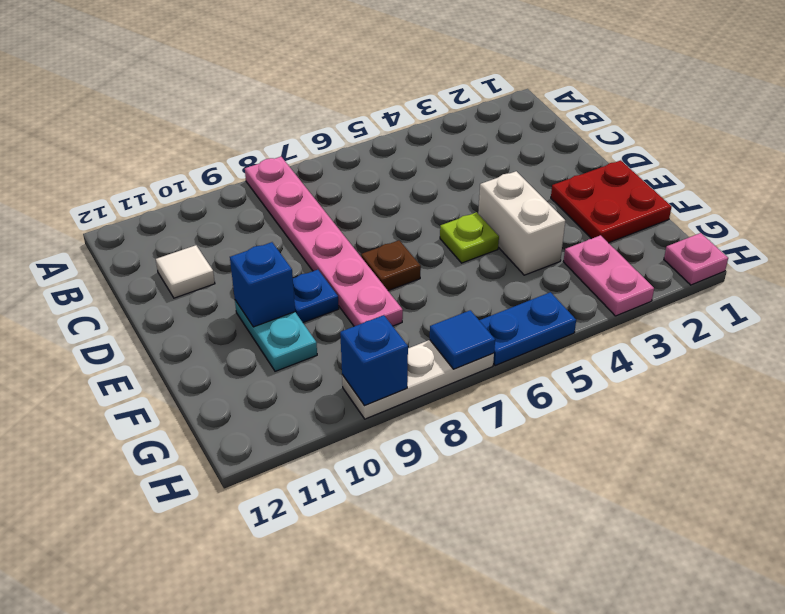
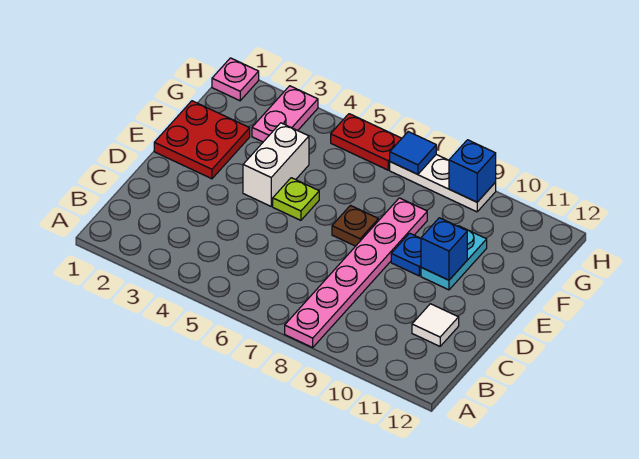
blue 1x2 plate [479,292,576,366] -> red 1x2 plate [331,114,402,170]

